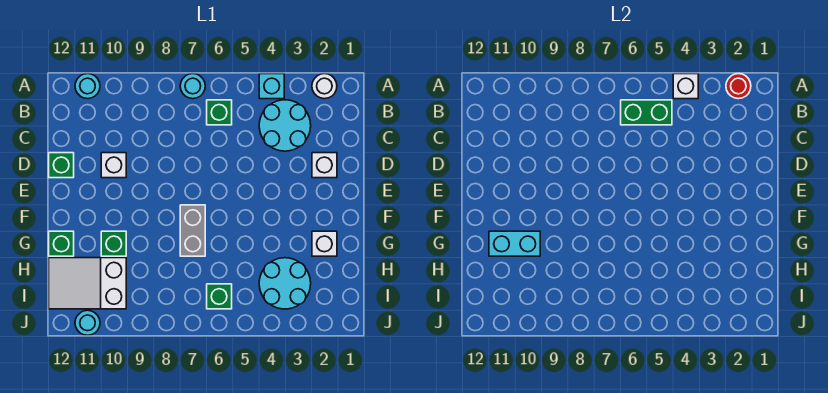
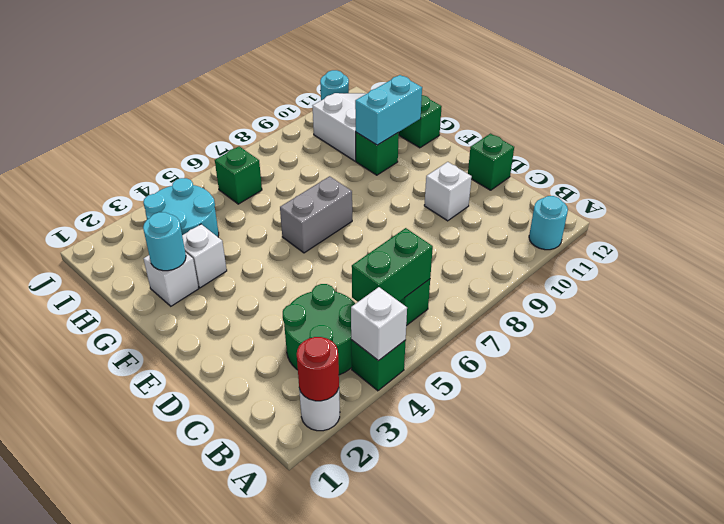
cyan 1x1 brick [259,74,284,99] -> green 1x1 brick [351,340,406,391]
cyan 1x1 round brick [180,74,205,99] -> cyan 1x1 round brick moved to [143,212,186,271]
cyan 2x2 round brick [259,100,311,151] -> green 2x2 round brick [283,284,355,375]
white 1x1 brick [312,153,337,178] -> white 1x1 brick moved to [182,224,227,288]
grey 1x2 brick [180,205,205,256] -> grey 1x2 brick turned to [280,176,352,253]

